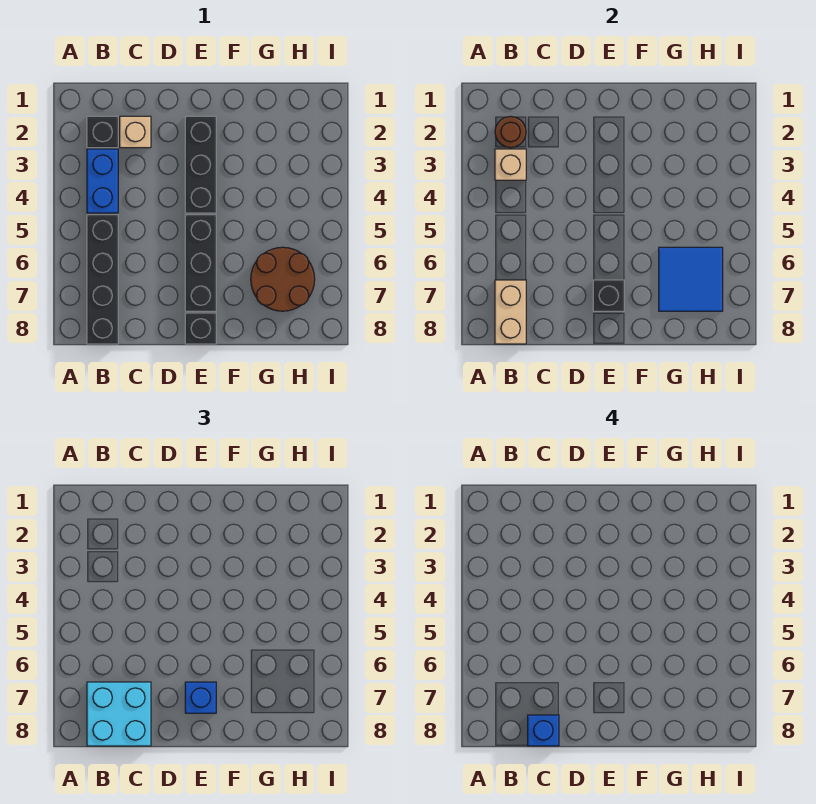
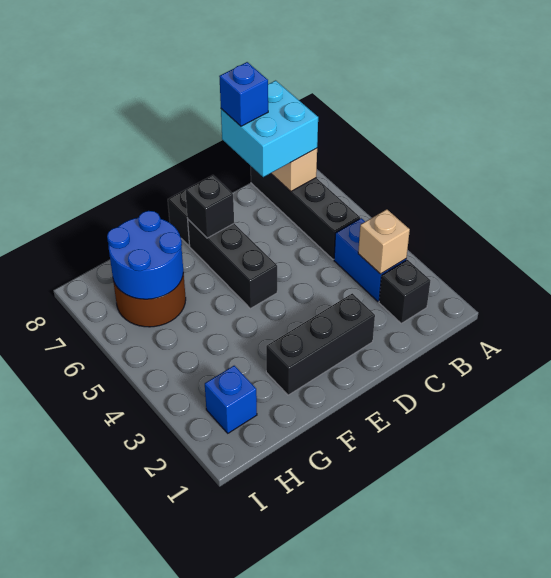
brown 1x1 round brick [495,116,526,148] -> none
tan 1x1 brick [120,116,151,148] -> none
black 1x3 brick [185,116,216,213] -> black 1x3 brick turned to [266,293,375,395]
blue 1x1 brick [185,682,216,713] -> blue 1x1 brick moved to [205,366,257,433]
blue 2x2 tile [659,247,723,311] -> blue 2x2 round brick [107,211,183,299]

